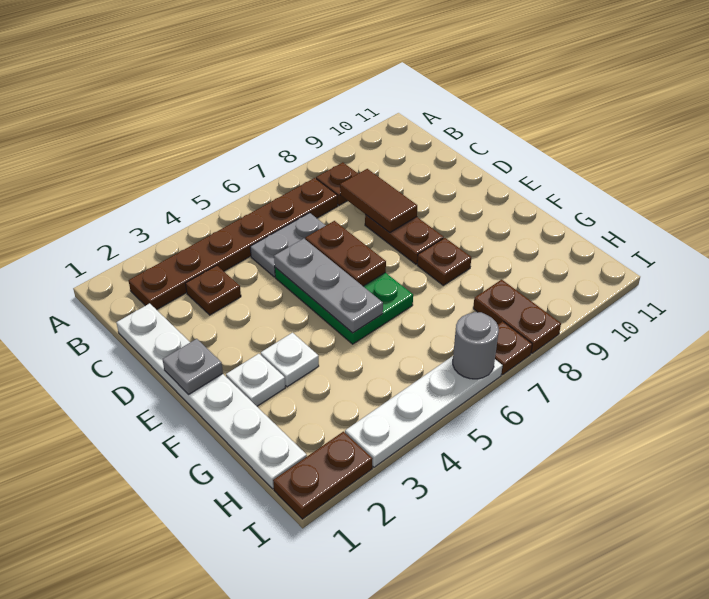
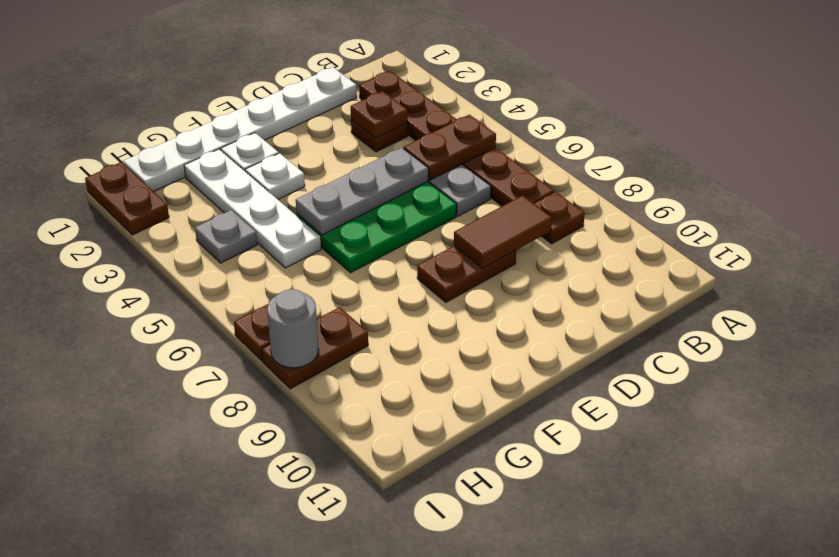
brown 1x2 plate [305,221,386,286] -> brown 1x2 plate moved to [404,115,496,180]
grey 1x1 plate [163,339,223,395] -> grey 1x1 plate moved to [195,210,257,263]
brown 1x1 plate [417,238,471,285] -> brown 1x1 plate moved to [351,91,408,138]
white 1x4 plate [345,356,503,467] -> white 1x4 plate moved to [184,149,321,268]
grey 1x1 round brick [453,312,499,379] -> grey 1x1 round brick moved to [267,289,319,368]

